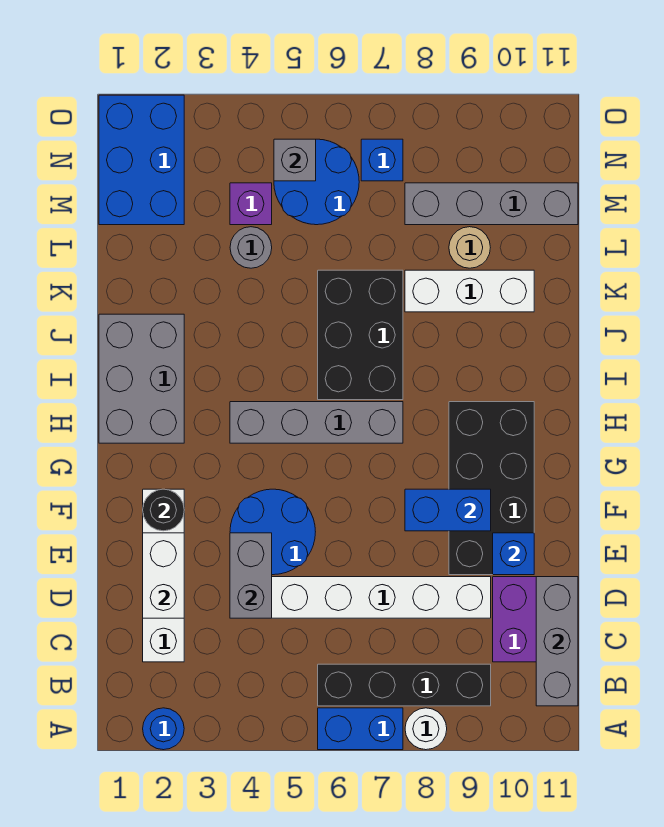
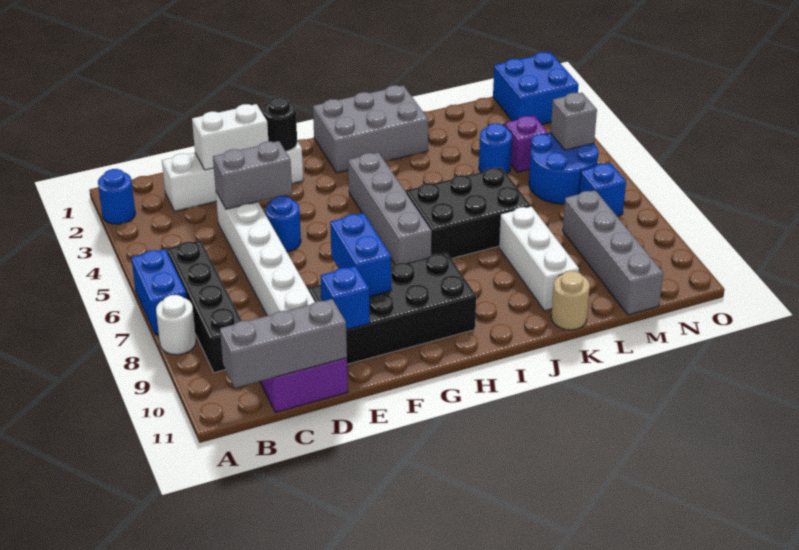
blue 2x2 round brick [230,489,315,575] -> blue 1x1 round brick [265,196,301,252]
grey 1x1 round brick [230,227,272,268] -> blue 1x1 round brick [479,123,512,174]
tan 1x1 round brick [449,227,490,268] -> tan 1x1 round brick moved to [551,271,590,330]
blue 2x3 brick [99,95,184,225] -> blue 2x2 brick [493,52,579,124]

